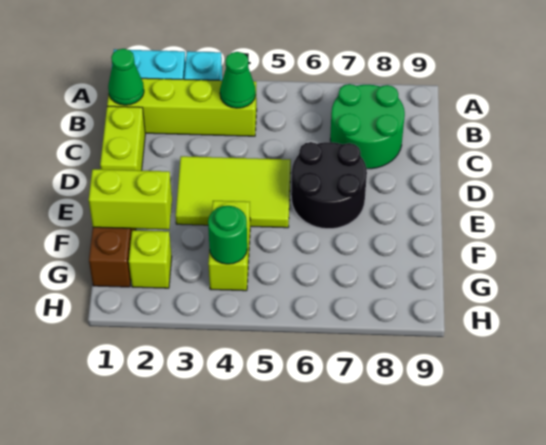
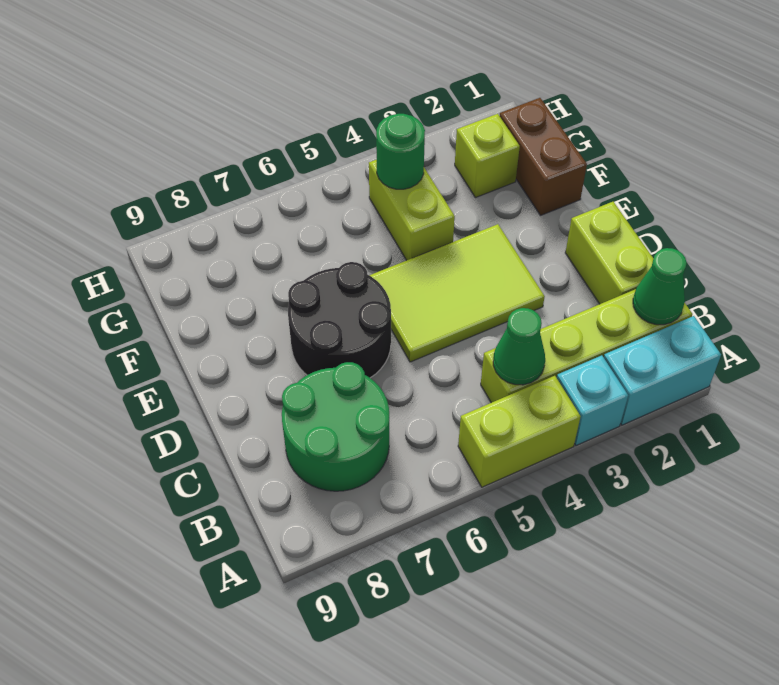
lime 1x2 brick [89,169,172,229] -> lime 1x2 brick moved to [458,376,581,487]

